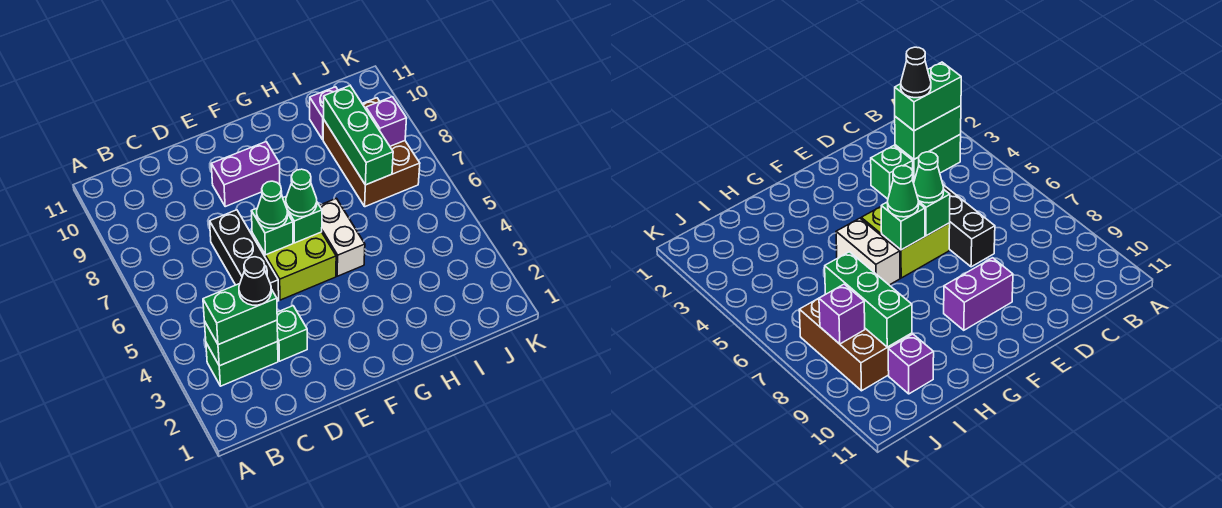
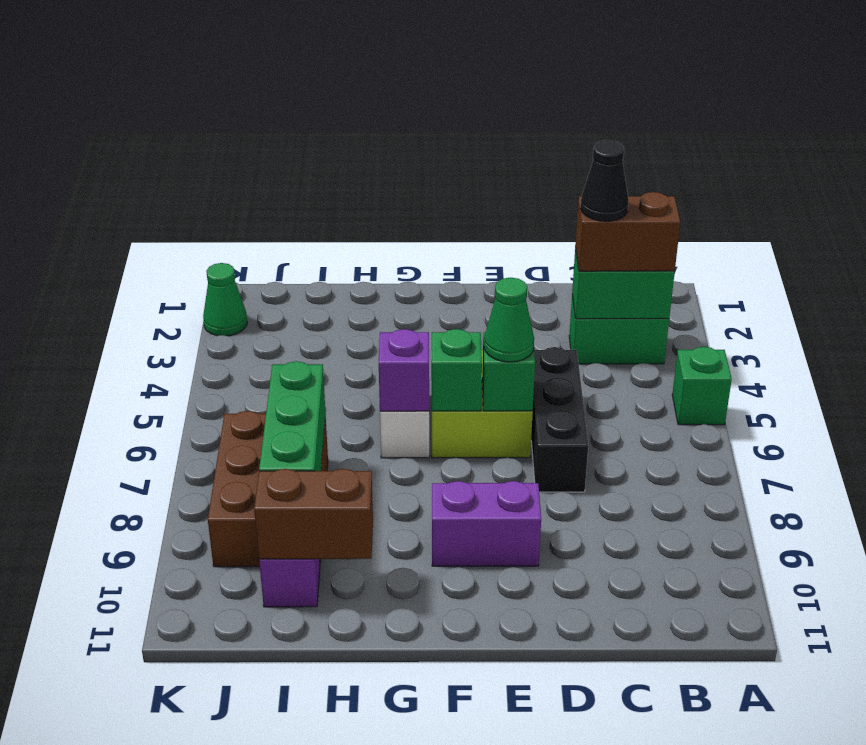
green 1x2 brick [203,284,277,345] -> brown 1x2 brick [575,192,680,271]
green 1x1 brick [277,306,307,361] -> green 1x1 brick moved to [672,347,732,425]
green 1x1 cone [286,169,317,217] -> green 1x1 cone moved to [203,263,247,336]
none -> brown 1x2 brick [254,469,373,559]
purple 1x1 brick [366,97,407,146] -> purple 1x1 brick moved to [379,329,429,411]

